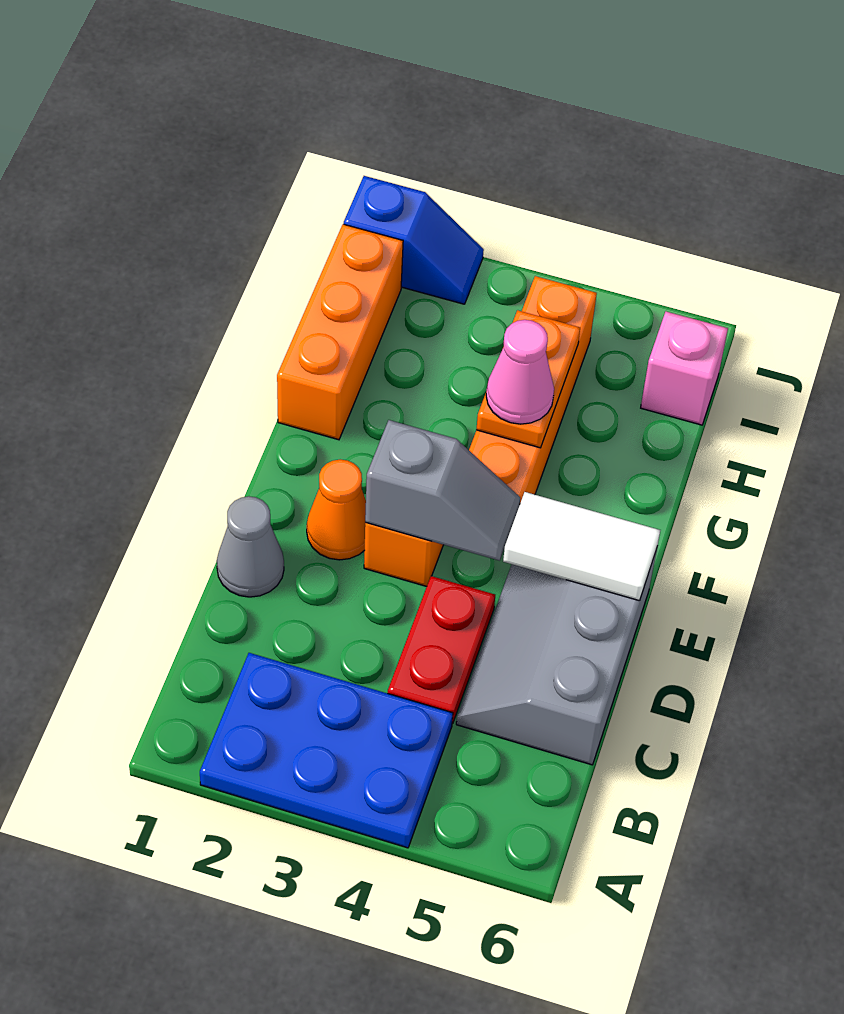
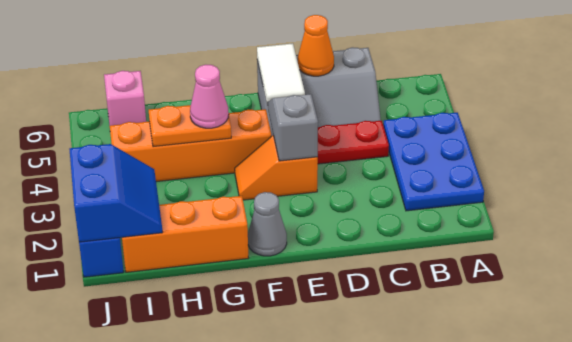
grey 1x1 cone [217,496,284,597] -> grey 1x1 cone moved to [248,192,287,256]
orange 1x1 cone [307,460,366,560] -> orange 1x1 cone moved to [298,15,334,76]
none -> blue 2x2 slope [69,144,163,242]

